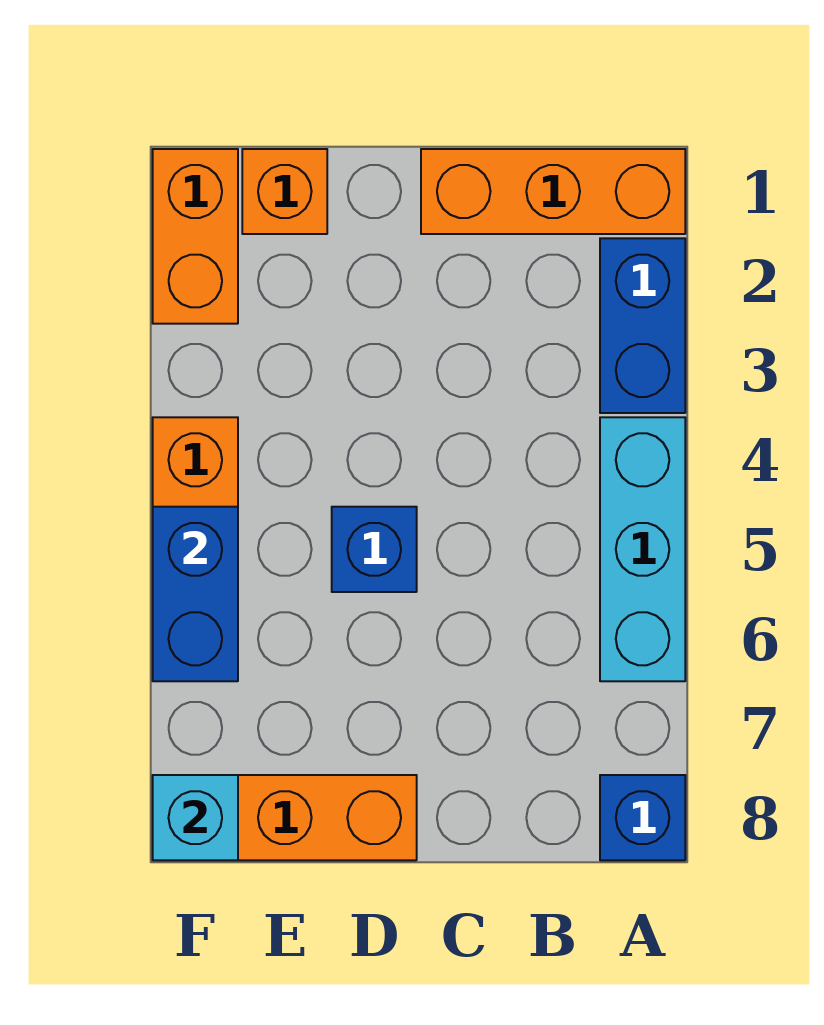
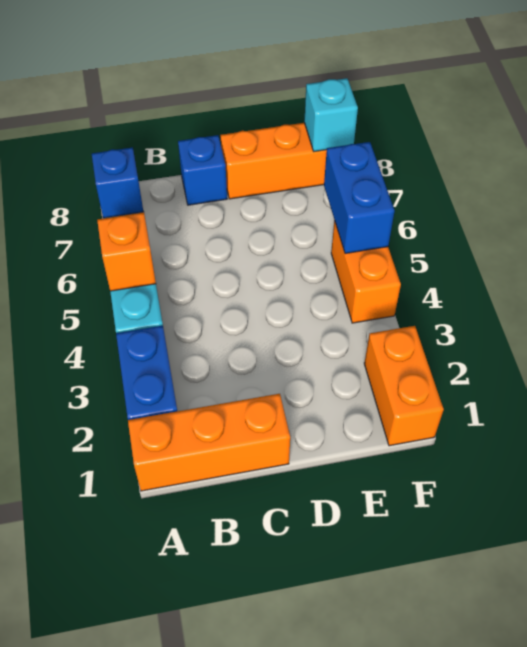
blue 1x1 brick [332,507,417,592] -> blue 1x1 brick moved to [178,135,227,205]
orange 1x1 brick [242,149,327,234] -> orange 1x1 brick moved to [97,212,156,291]

